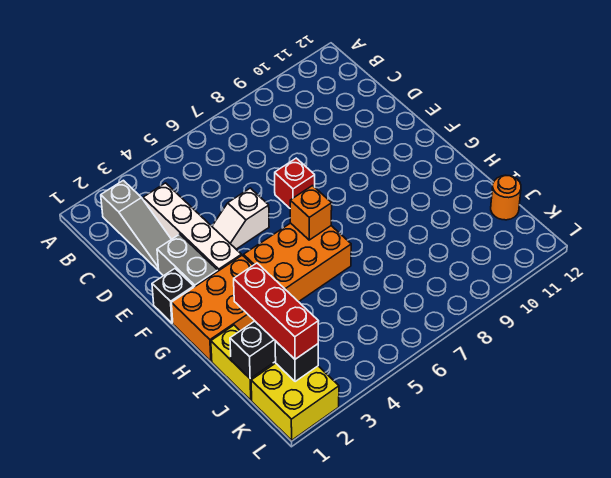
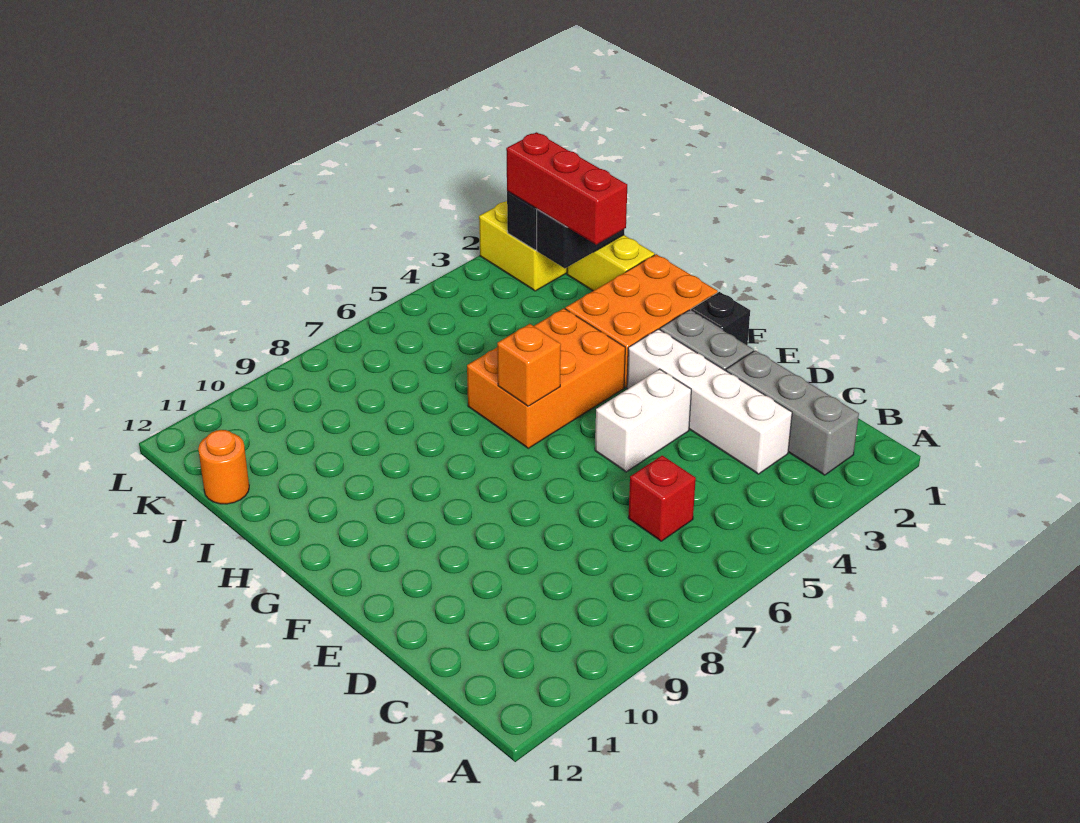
grey 1x3 slope [101,180,171,270] -> grey 1x3 brick [726,350,859,475]
white 1x2 slope [212,188,269,249] -> white 1x2 brick [595,369,691,472]
red 1x1 brick [275,158,315,208] -> red 1x1 brick moved to [628,455,696,541]

